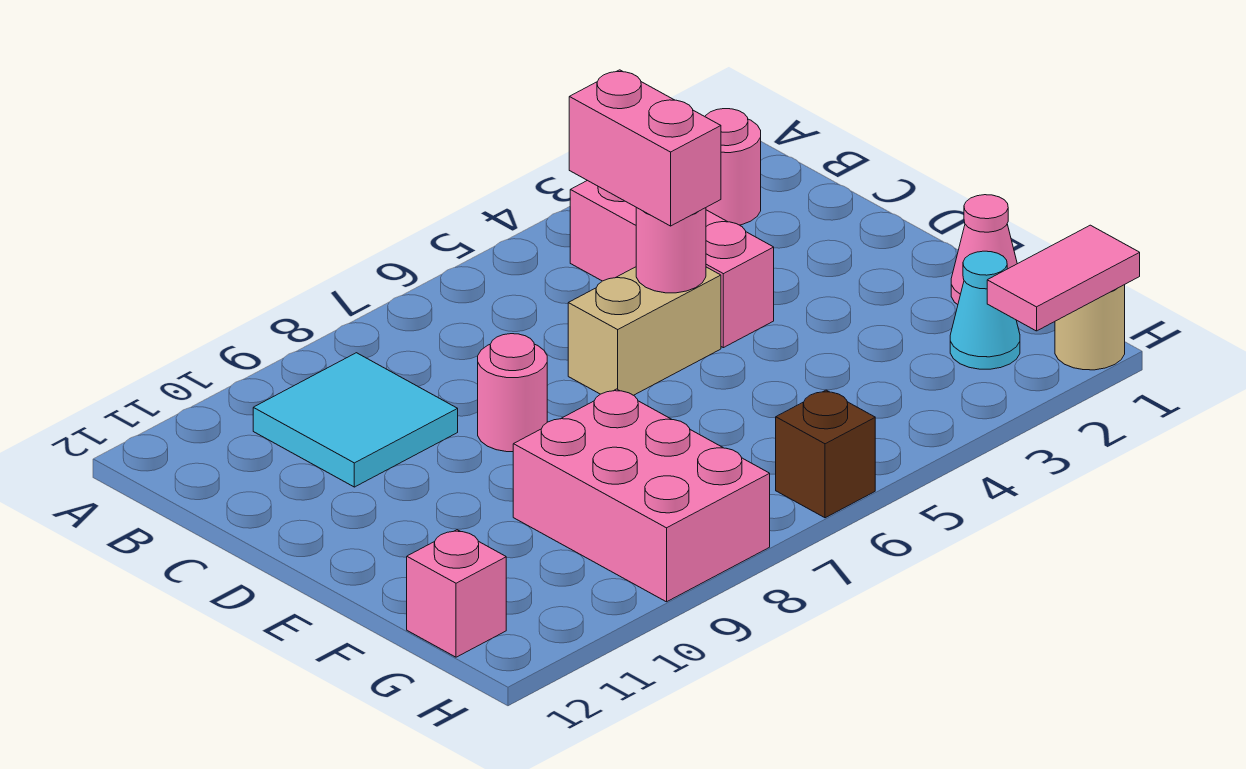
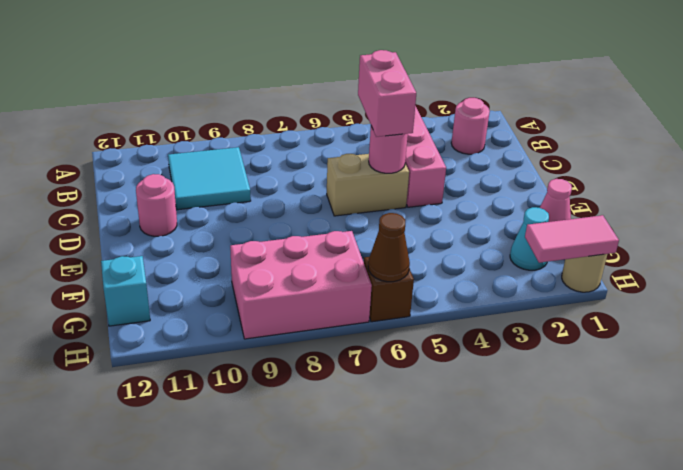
pink 1x1 round brick [478,334,547,452] -> pink 1x1 round brick moved to [136,174,177,236]
pink 2x3 brick [513,389,770,602] -> pink 2x3 brick turned to [230,231,372,339]
pink 1x1 brick [407,530,506,657] -> cyan 1x1 brick [101,256,150,326]
none -> brown 1x1 cone [368,213,410,282]

